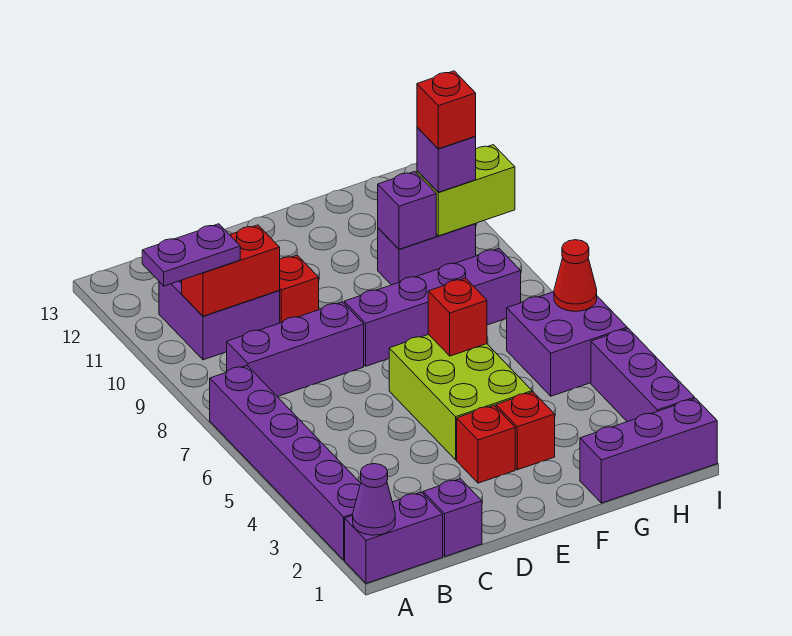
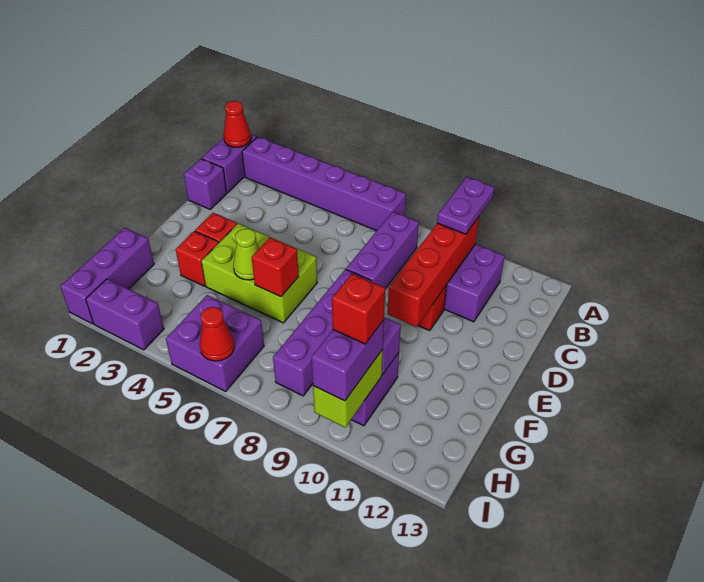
purple 1x1 cone [353,464,395,535] -> red 1x1 cone [224,101,251,147]
red 1x2 brick [182,225,280,316] -> red 1x4 brick [388,217,479,327]
none -> lime 1x1 cone [233,229,259,280]
purple 1x1 brick [417,127,476,192] -> purple 1x2 brick [312,320,384,401]
purple 1x3 brick [591,328,695,422] -> purple 1x2 brick [86,279,164,350]

